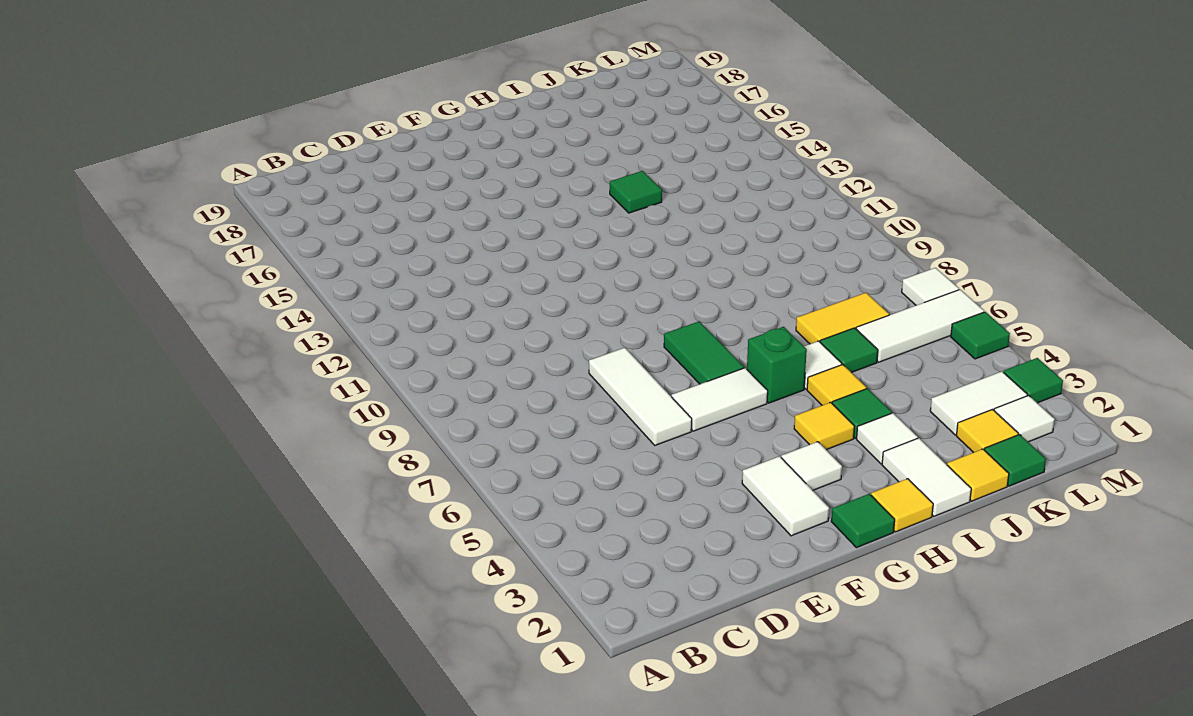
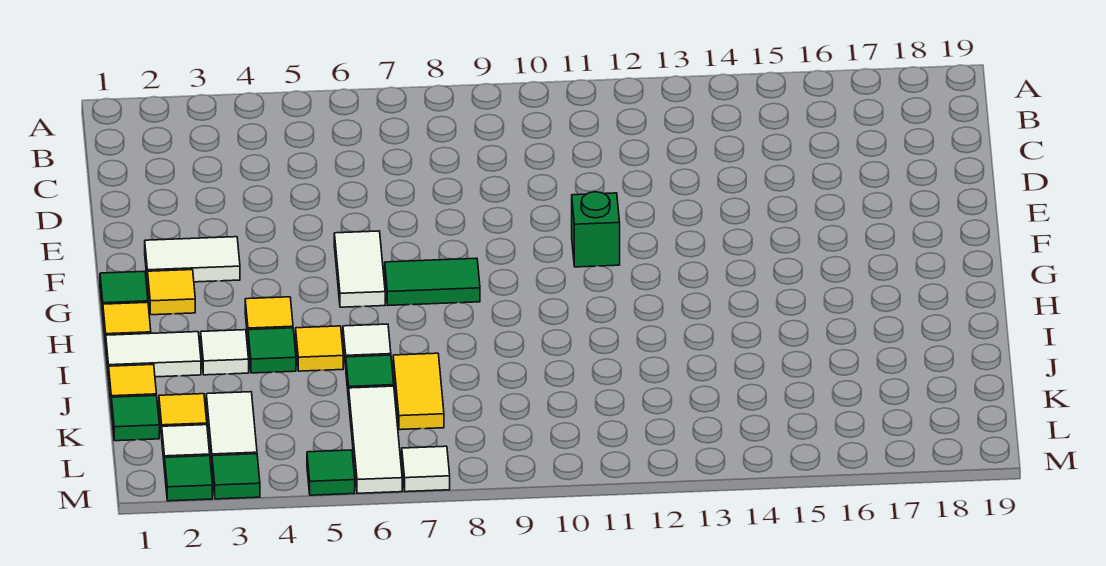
white 1x3 tile [589,348,692,445] -> none
none -> yellow 1x1 tile [148,270,195,315]
white 1x1 tile [781,442,842,490] -> none
green 1x1 brick [747,327,807,403] -> green 1x1 brick moved to [572,192,620,267]
green 1x1 tile [610,171,662,213] -> green 1x1 tile moved to [165,456,212,501]

